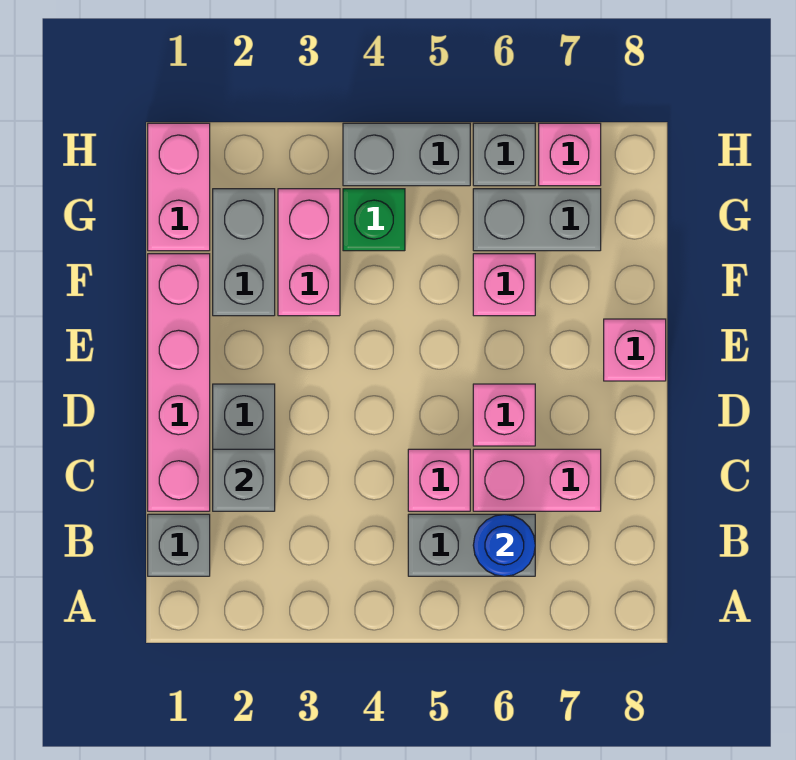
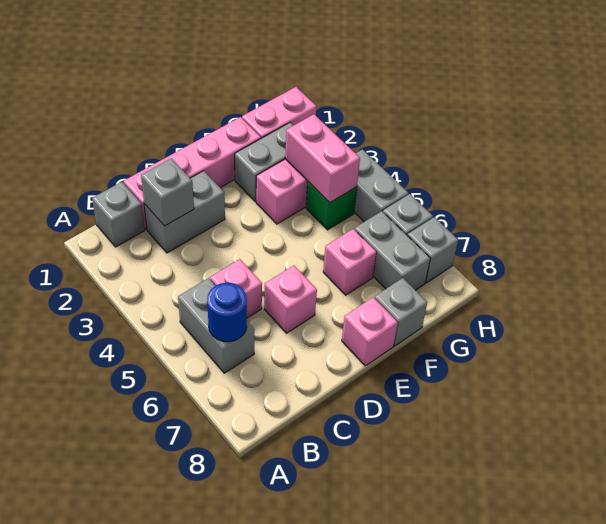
pink 1x2 brick [473,449,601,511] -> pink 1x2 brick moved to [285,114,360,203]
none -> grey 1x1 brick [375,278,427,346]
pink 1x1 brick [539,123,601,186] -> grey 1x1 brick [407,217,458,283]

